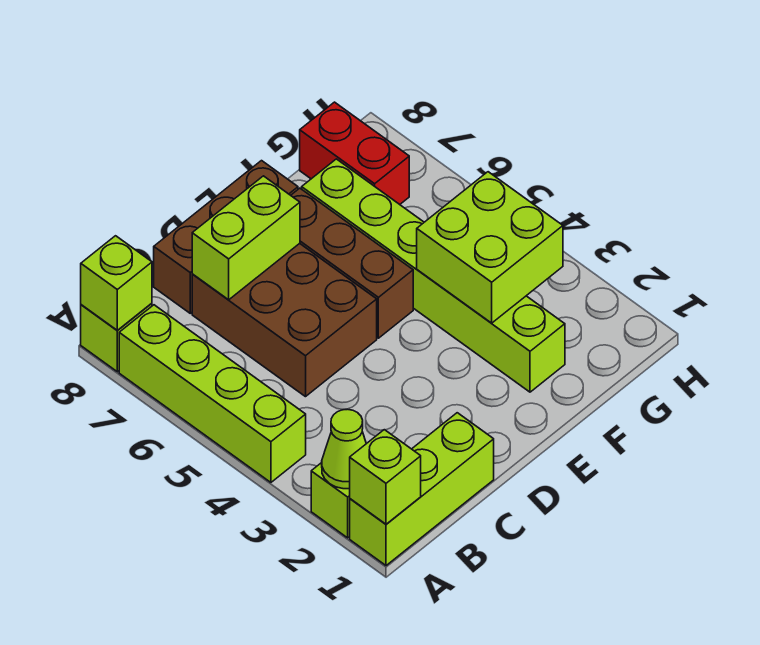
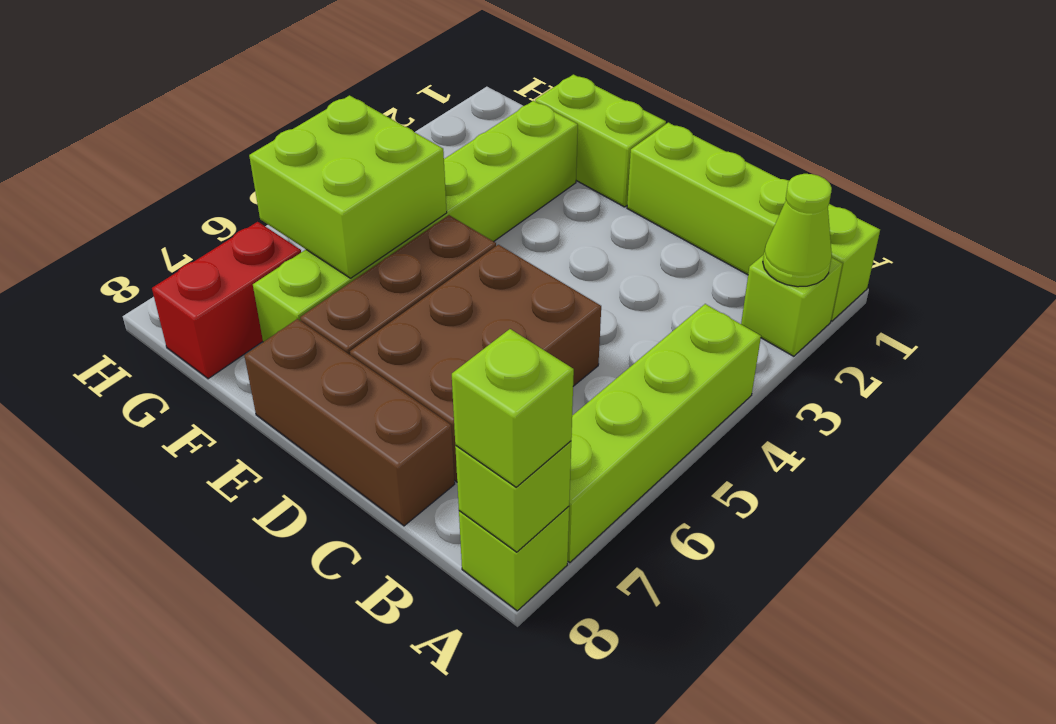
lime 1x3 brick [350,413,494,566] -> lime 1x4 brick [627,123,880,321]
lime 1x1 brick [350,430,421,524] -> lime 1x1 brick moved to [452,329,574,487]
lime 1x2 brick [192,176,300,300] -> lime 1x2 brick moved to [535,75,666,207]
lime 2x2 brick [417,172,563,323] -> lime 2x2 brick moved to [249,95,447,278]

